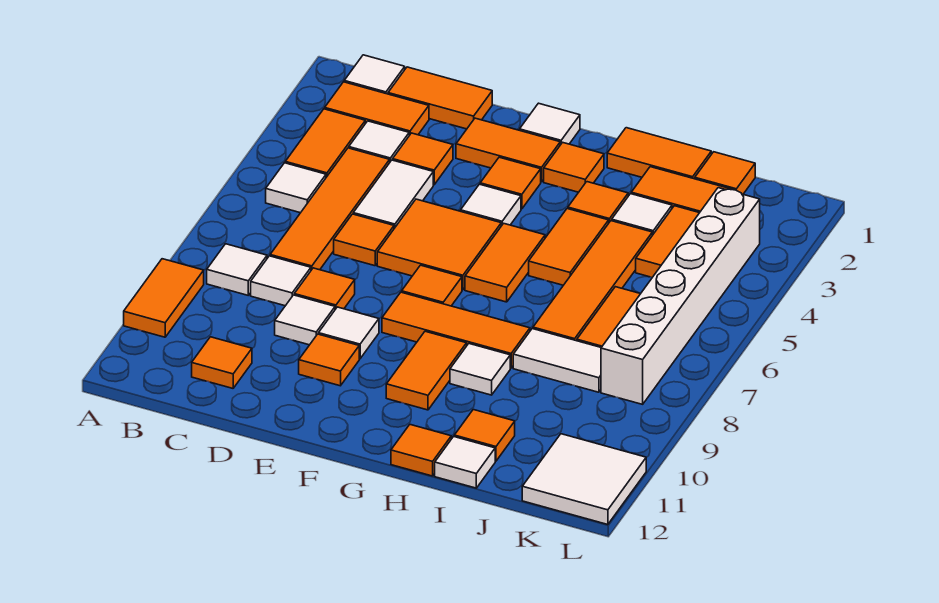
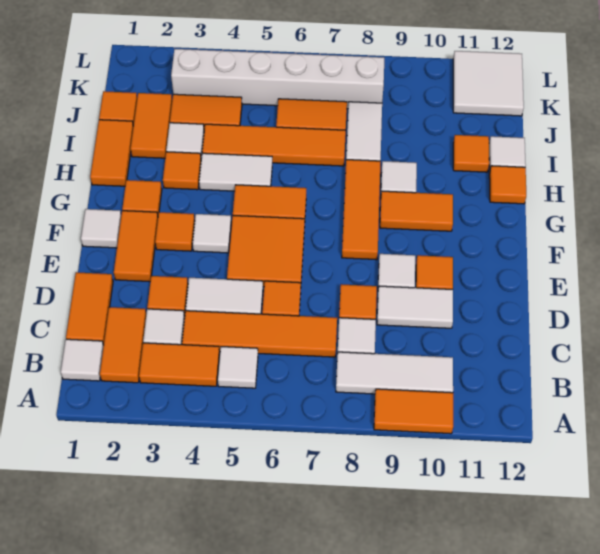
white 1x1 tile [207,244,267,295] -> white 1x3 tile [336,352,453,394]
orange 1x1 tile [192,337,252,388] -> none
white 1x1 tile [275,295,335,345] -> white 1x2 tile [377,286,453,328]
orange 1x1 tile [402,265,462,306] -> none
orange 1x2 tile [529,209,609,285] -> white 1x2 tile [199,153,272,191]

